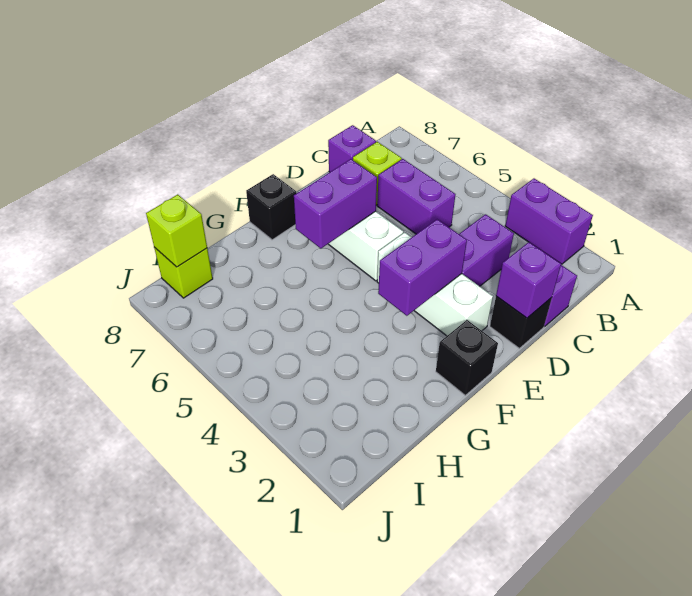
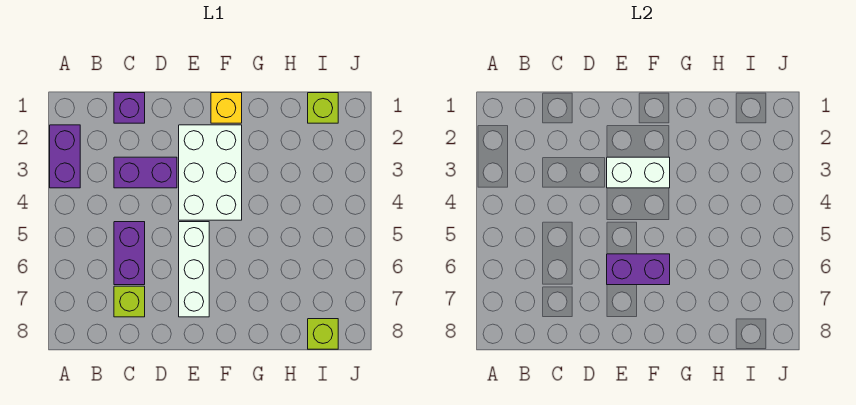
purple 1x1 brick [328,125,376,172] -> none
black 1x1 brick [490,296,552,348] -> none
purple 1x1 brick [496,242,561,318] -> none
white 1x3 brick [377,232,493,336] -> white 2x3 brick [179,125,242,220]
purple 1x2 brick [378,219,467,316] -> white 1x2 brick [607,157,670,188]
black 1x1 brick [436,320,498,395] -> yellow 1x1 brick [211,93,242,123]
black 1x1 brick [246,174,297,240] -> none
lime 1x1 brick [146,194,207,267] -> lime 1x1 brick moved to [308,93,338,123]

